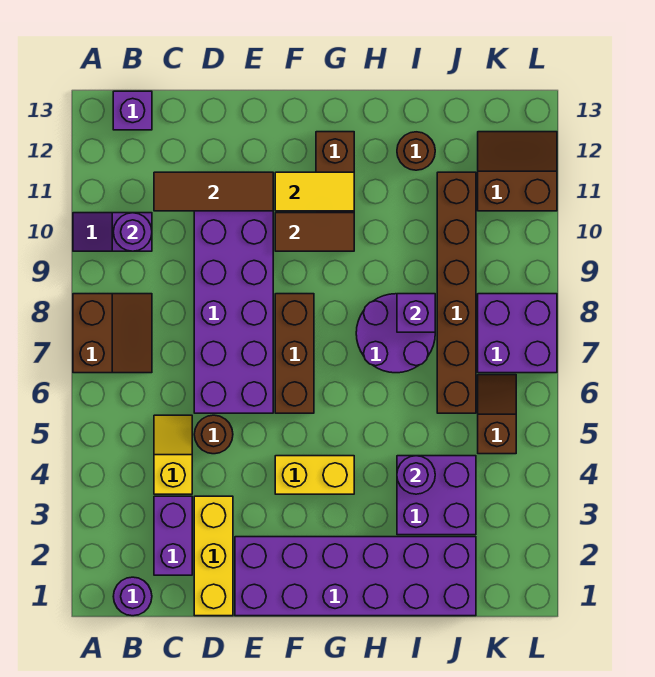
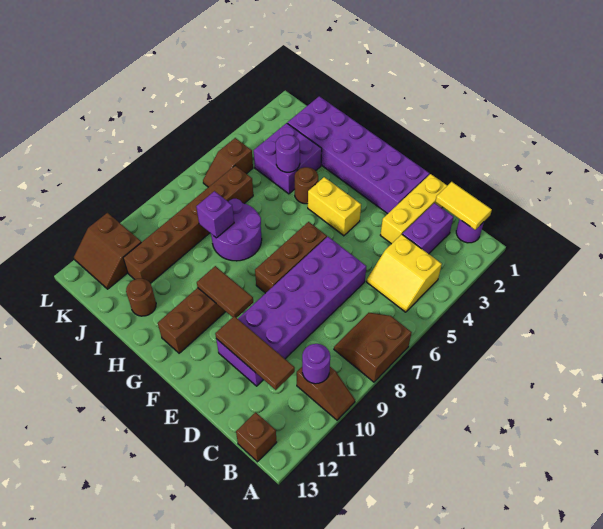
purple 1x2 slope [73,213,152,251] -> brown 1x2 slope [297,367,355,420]
purple 1x1 brick [113,91,152,130] -> brown 1x1 brick [236,412,277,462]
yellow 1x2 slope [154,415,192,494] -> yellow 2x2 slope [367,234,442,312]
brown 1x1 round brick [194,415,233,454] -> brown 1x1 round brick moved to [295,167,318,204]
yellow 1x2 tile [275,172,354,211] -> yellow 1x2 tile moved to [435,182,492,230]
purple 2x2 brick [478,294,557,373] -> none

